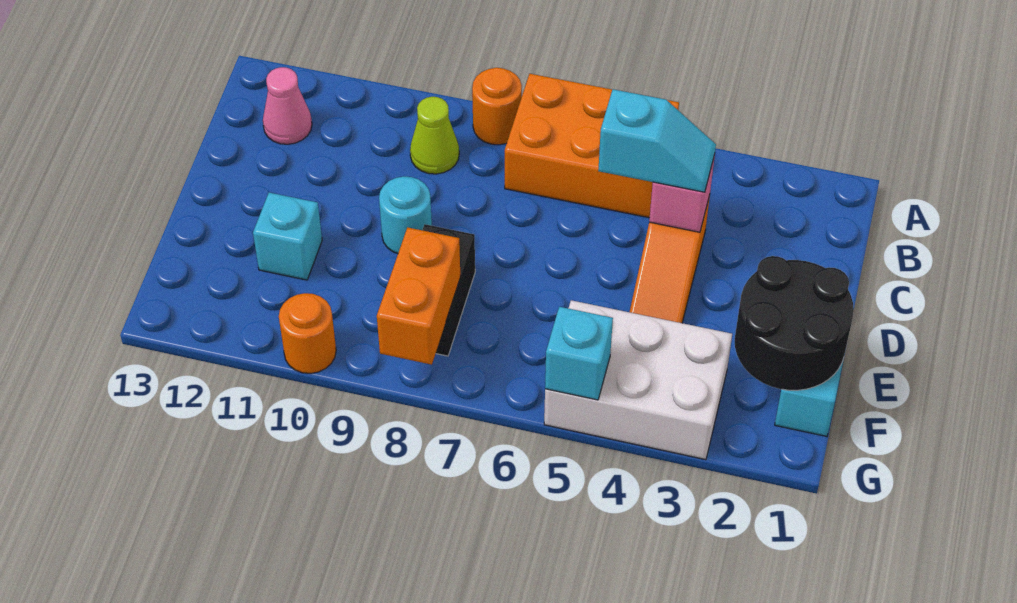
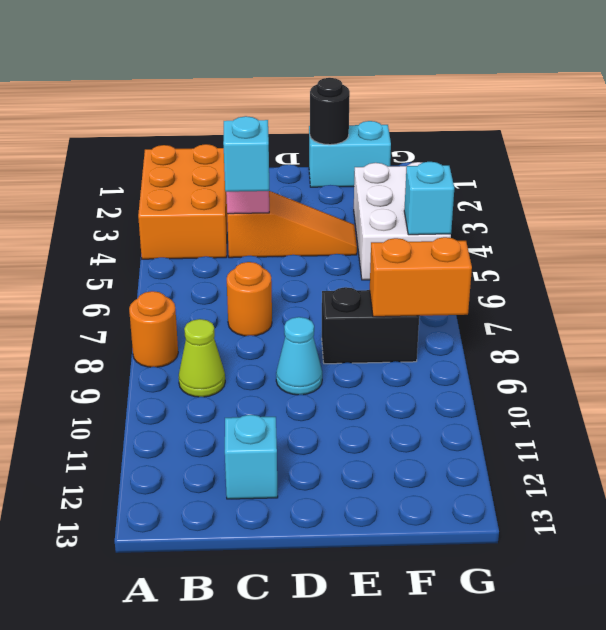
orange 2x3 brick [505,74,679,218] -> orange 2x3 brick moved to [138,144,227,259]
pink 1x1 cone [263,67,312,144] -> none
cyan 1x1 round brick [379,176,432,253] -> cyan 1x1 cone [276,317,322,395]
black 2x2 round brick [735,256,854,390] -> black 1x1 round brick [310,78,350,145]
cyan 1x1 brick [253,193,322,280] -> cyan 1x1 brick moved to [225,415,278,499]
orange 1x1 round brick [279,293,336,373] -> orange 1x1 round brick moved to [227,262,272,336]

